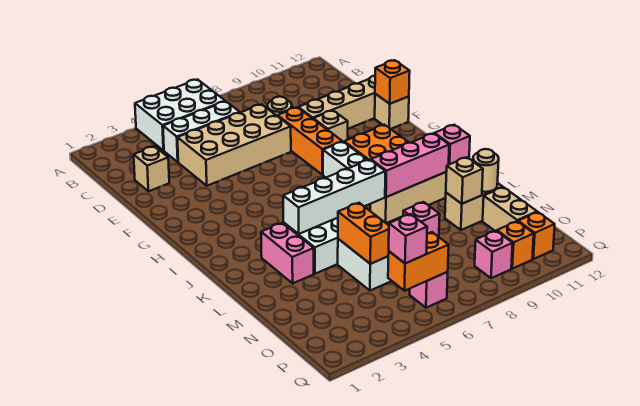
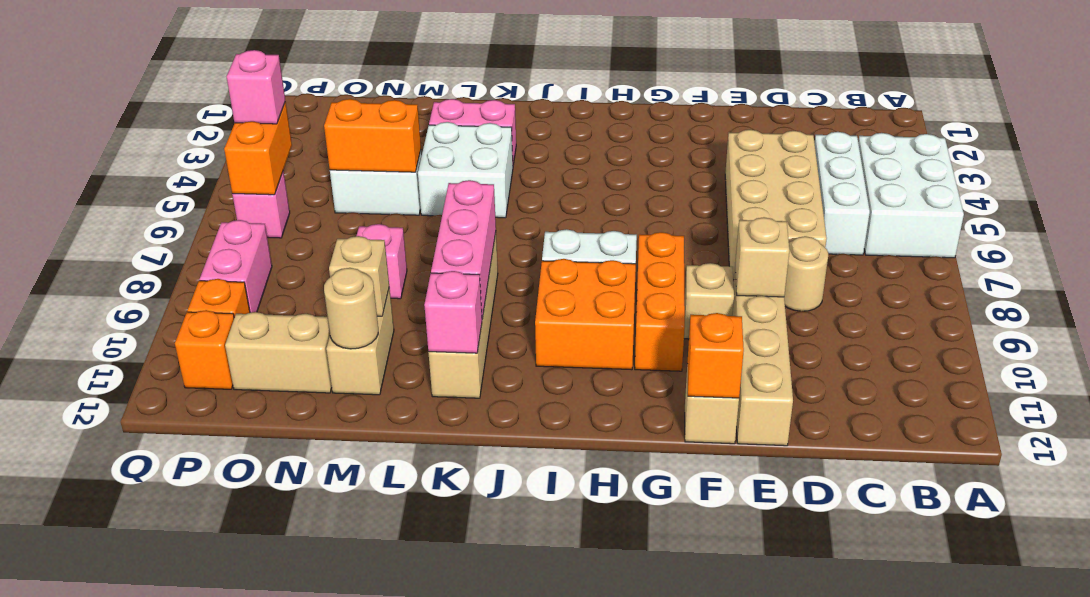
tan 1x1 brick [134,146,169,191] -> tan 1x1 brick moved to [735,217,789,297]
orange 1x3 brick [277,107,342,175] -> orange 1x3 brick turned to [635,232,685,371]
white 1x4 brick [283,160,385,234] -> none
pink 1x1 brick [475,231,513,278] -> pink 1x2 brick [199,220,272,313]

